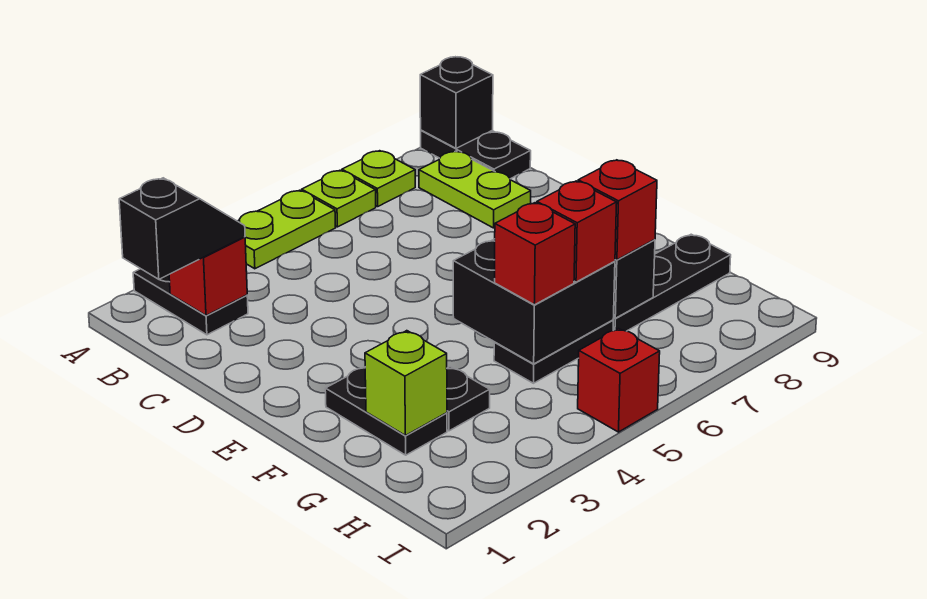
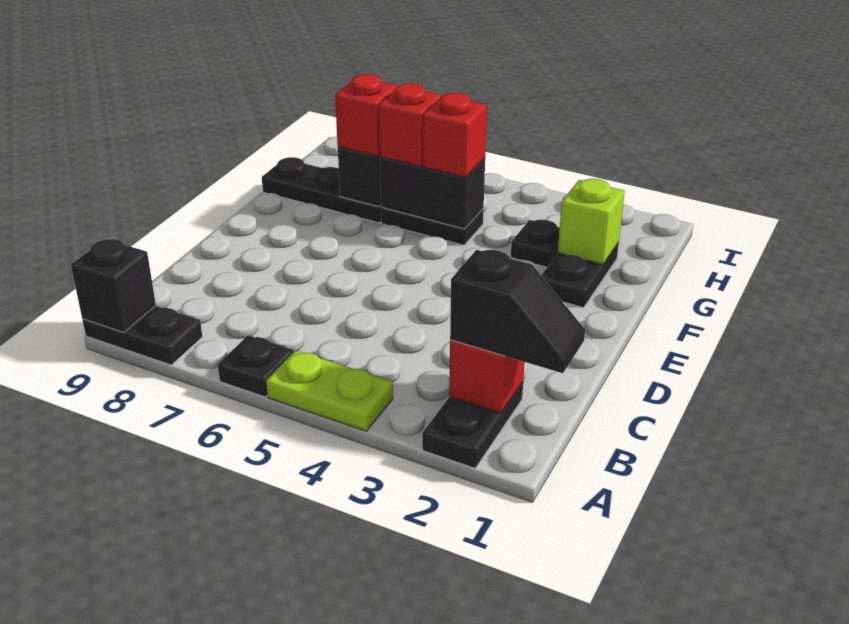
lime 1x1 plate [302,170,376,227] -> black 1x1 plate [218,335,293,397]
lime 1x1 plate [342,151,415,206] -> none
black 1x2 plate [421,130,531,179] -> black 1x2 plate turned to [82,306,202,365]
black 1x2 slope [119,178,245,279] -> black 1x2 slope turned to [450,250,585,373]
lime 1x2 plate [419,151,531,228] -> none
black 2x2 brick [453,239,615,364] -> black 1x2 brick [380,157,485,229]
red 1x1 brick [578,328,660,432] -> none

